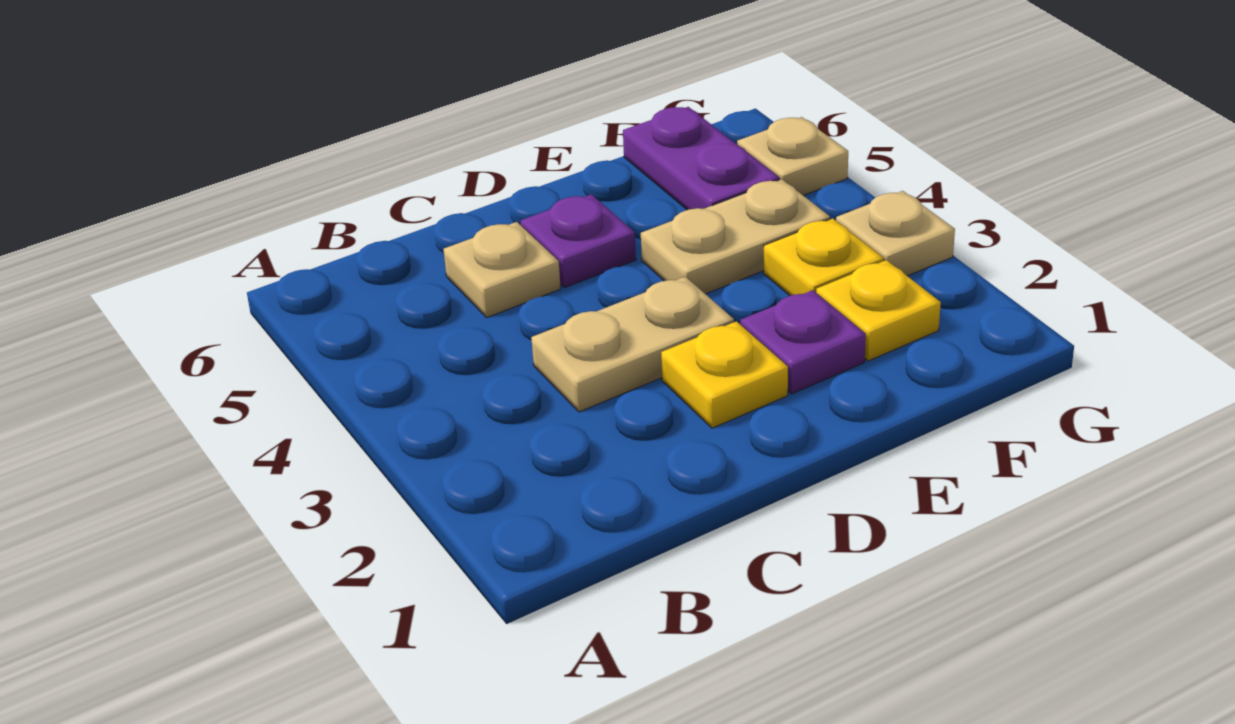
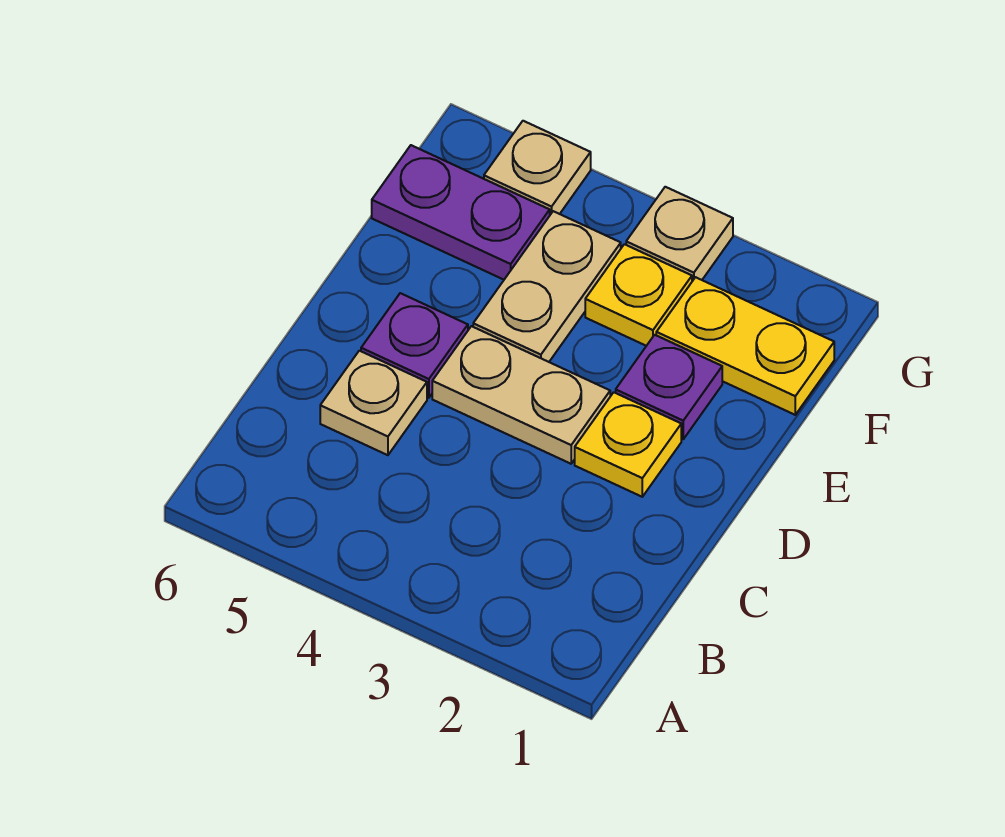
tan 1x2 plate [531,277,734,412] -> tan 1x2 plate turned to [432,326,610,464]
yellow 1x1 plate [816,260,941,361] -> yellow 1x2 plate [656,277,834,415]

